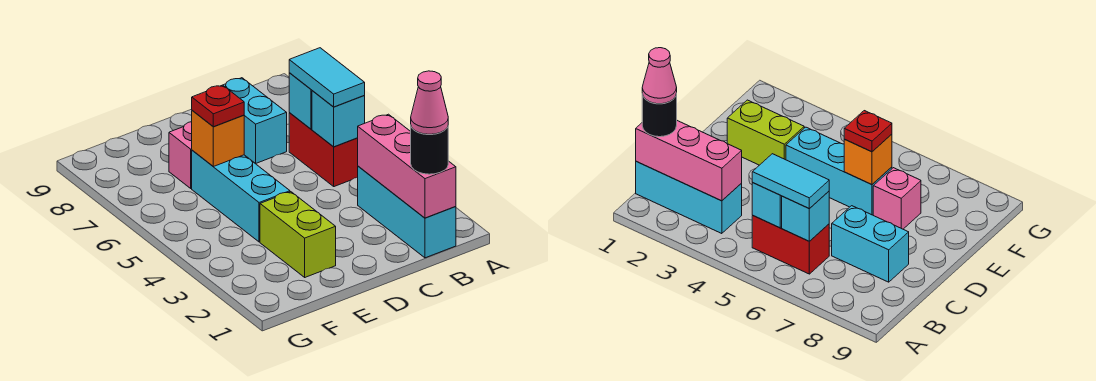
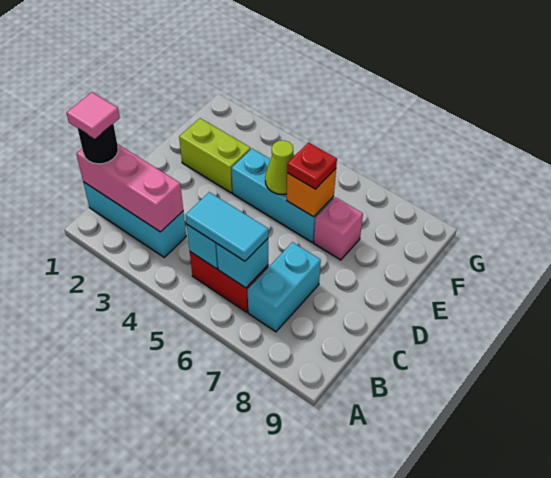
pink 1x1 cone [411,71,448,134] -> pink 1x1 tile [67,92,120,139]
cyan 1x2 brick [223,78,287,164] -> cyan 1x2 brick turned to [248,242,321,332]
none -> lime 1x1 cone [265,140,293,194]

